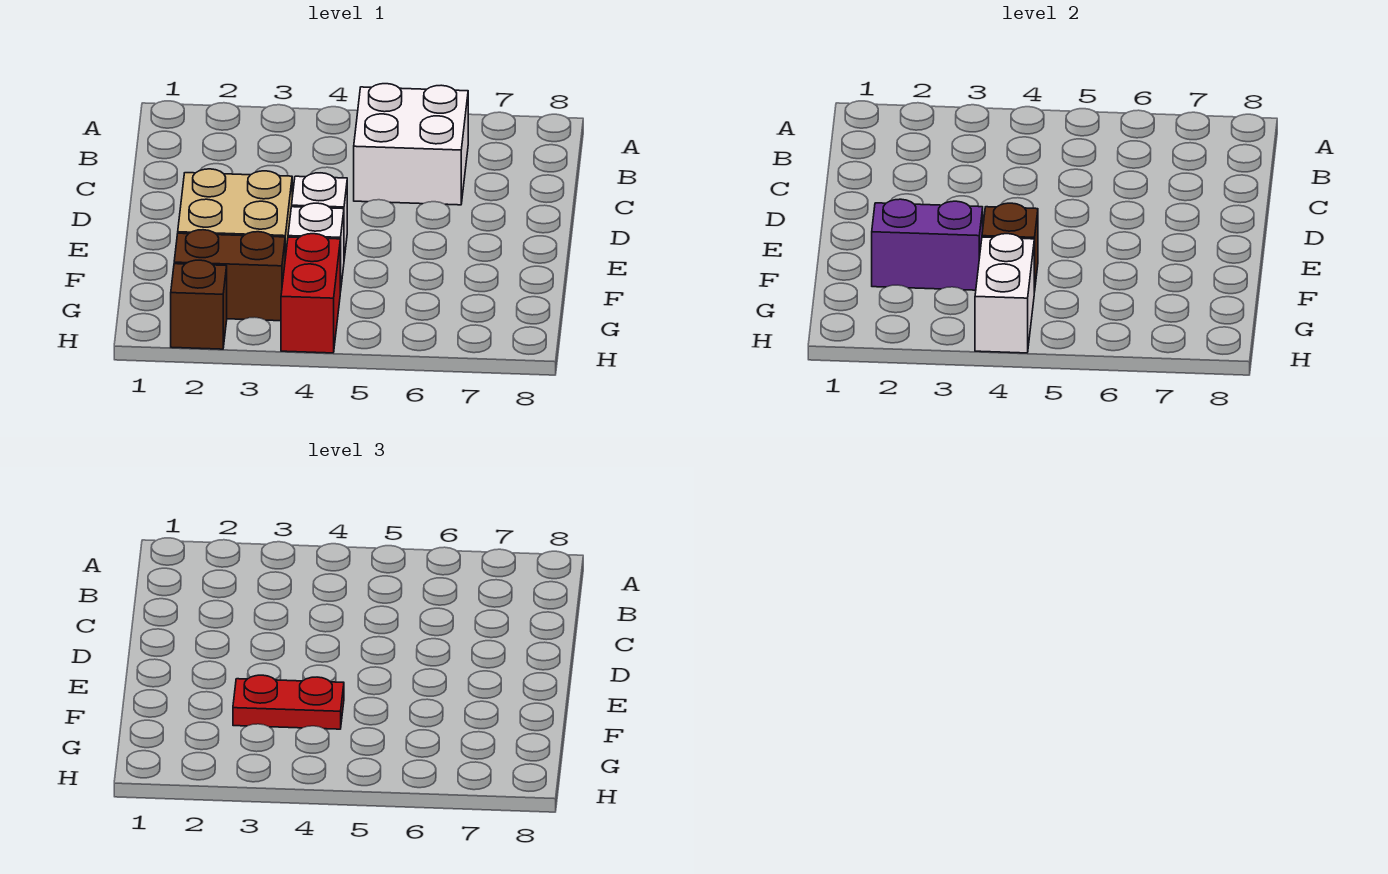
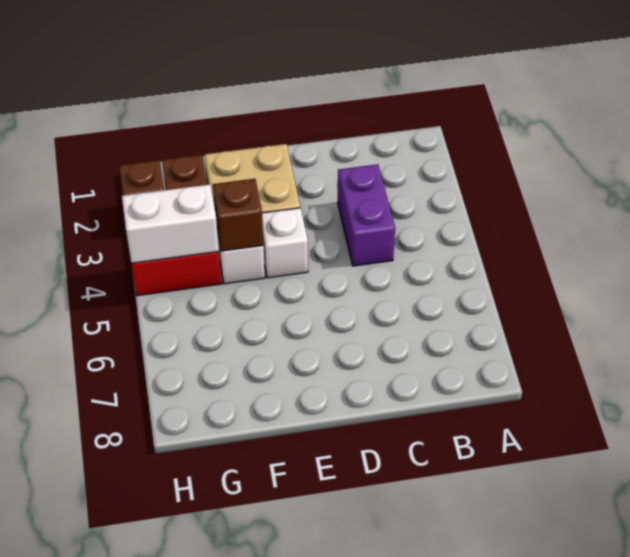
white 2x2 brick [354,84,468,205] -> none
purple 1x2 brick [872,199,983,290] -> purple 1x2 brick moved to [338,164,395,266]
red 1x2 plate [233,675,344,729] -> none

